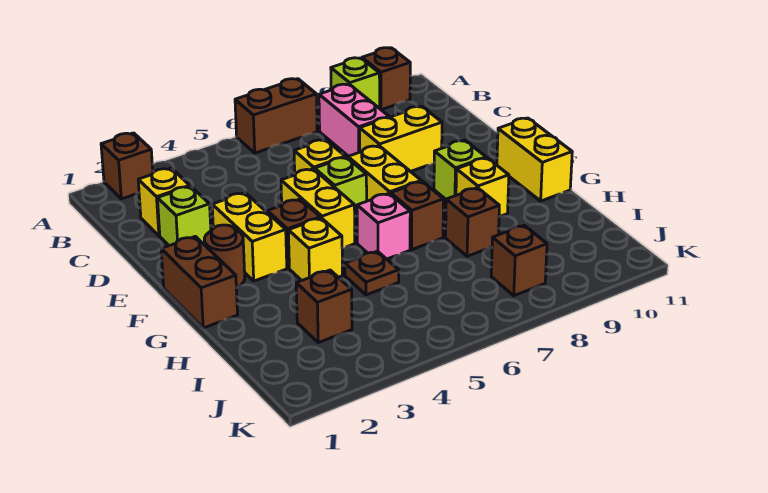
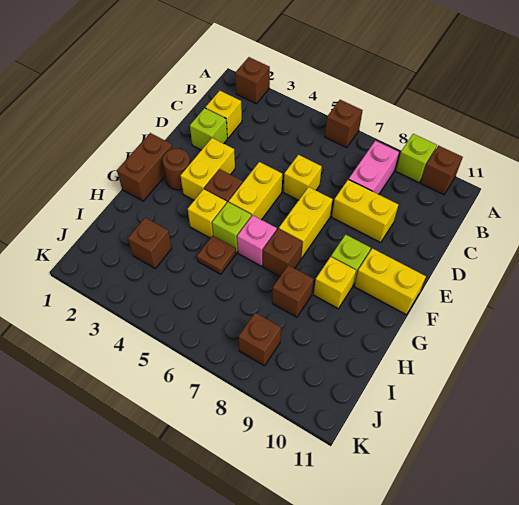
brown 1x2 brick [235,79,317,153] -> brown 1x1 brick [325,100,363,148]
lime 1x1 brick [315,157,367,216] -> lime 1x1 brick moved to [212,202,252,253]
yellow 1x2 brick [497,118,572,201] -> yellow 1x2 brick turned to [354,248,426,315]

